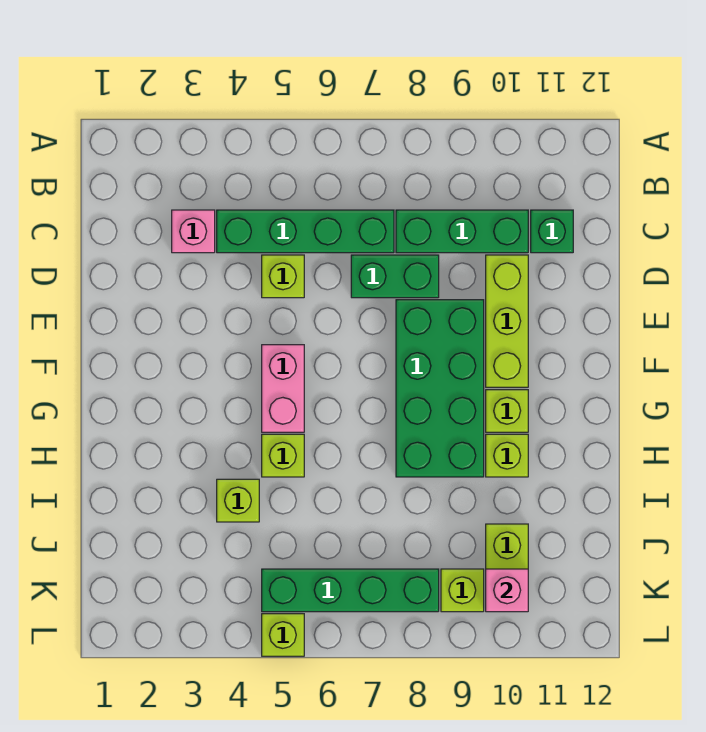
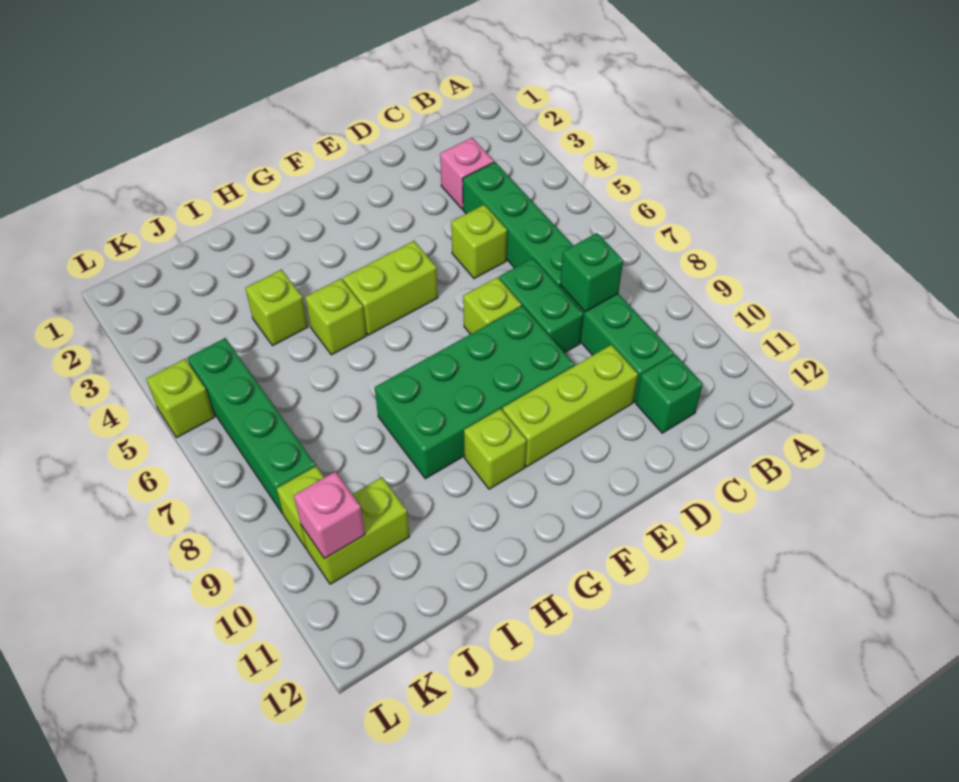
none -> green 1x1 brick [560,233,623,312]
pink 1x2 brick [262,345,304,432] -> lime 1x2 brick [343,241,438,335]
lime 1x1 brick [486,434,528,477] -> lime 1x1 brick moved to [463,277,522,334]

